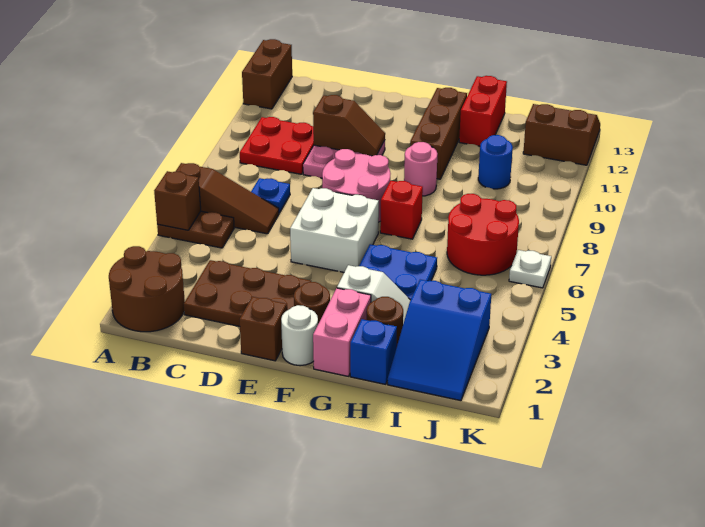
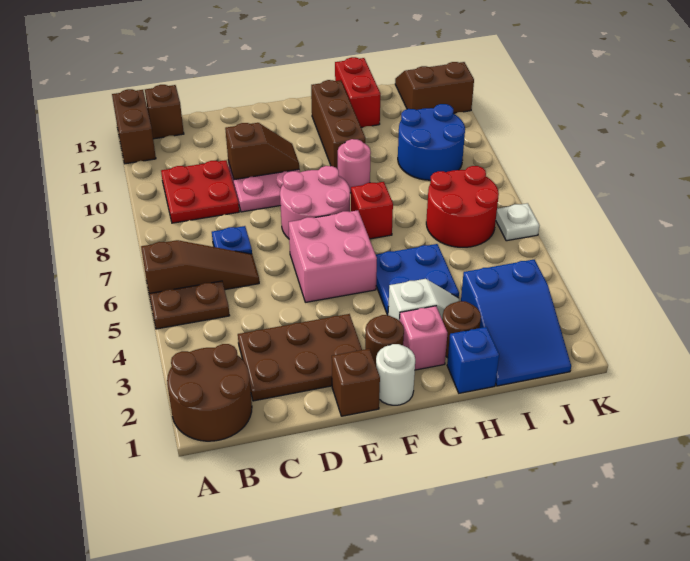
brown 1x1 brick [154,171,201,230] -> brown 1x1 brick moved to [145,85,184,139]
white 2x2 brick [290,188,379,272] -> pink 2x2 brick [289,210,377,302]
pink 1x2 brick [313,288,371,376] -> pink 1x1 brick [400,306,447,370]
blue 1x1 round brick [478,135,513,189] -> blue 2x2 round brick [398,104,465,180]

